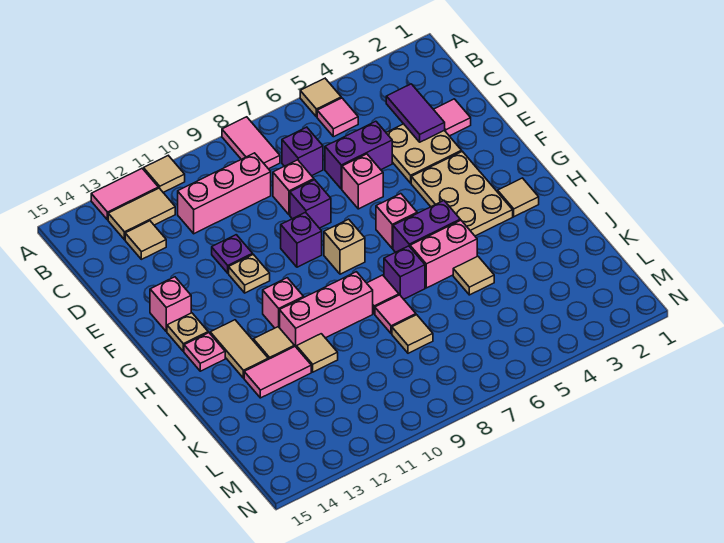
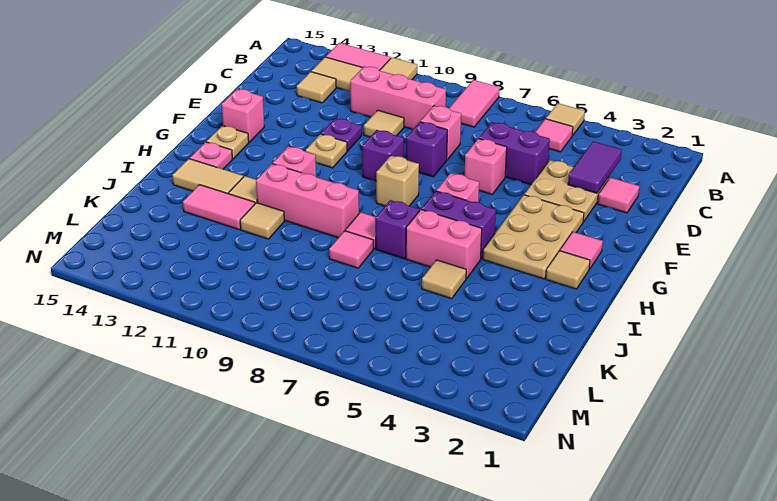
purple 1x1 brick [282,127,323,176] -> none
none -> pink 1x1 tile [560,232,603,269]
tan 1x2 tile [210,320,268,378] -> tan 1x2 tile turned to [172,159,243,194]
tan 1x1 tile [392,315,433,353] -> tan 1x1 tile moved to [364,110,404,137]

